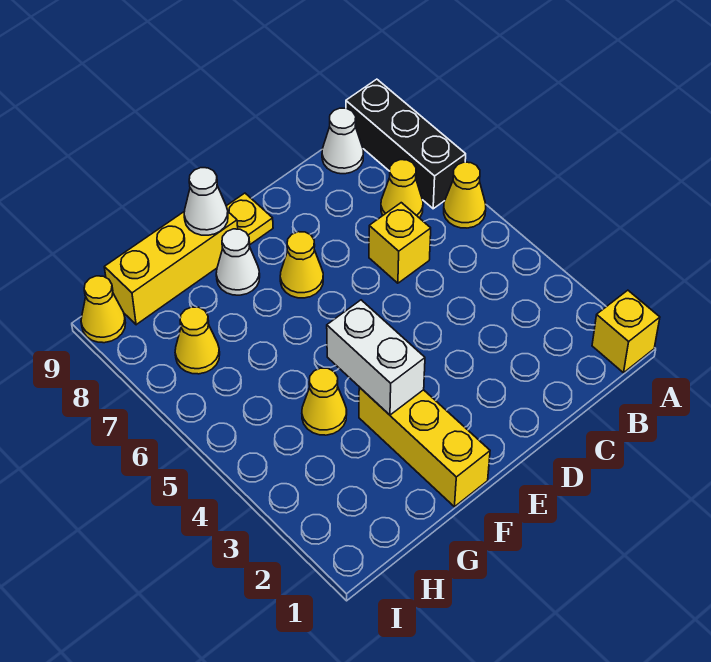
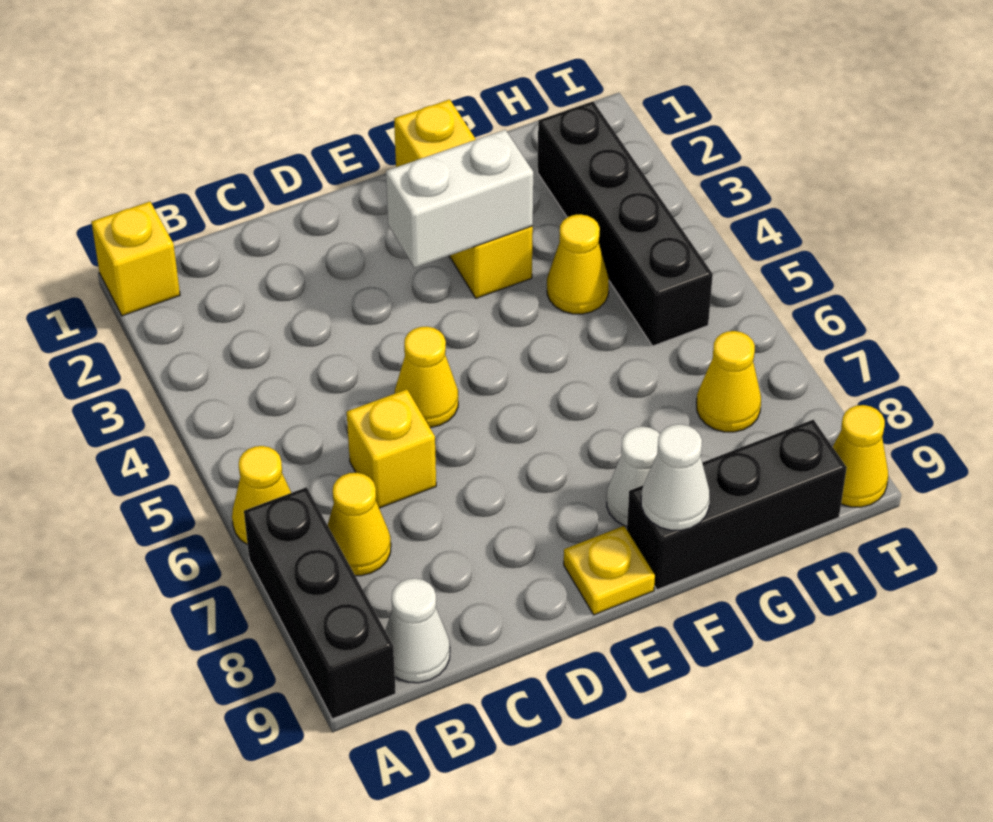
yellow 1x1 cone [280,232,323,298] -> yellow 1x1 cone moved to [395,327,458,428]
white 1x2 brick [327,300,425,415] -> white 1x2 brick turned to [386,130,533,268]
yellow 1x3 brick [104,212,238,325] -> black 1x3 brick [627,420,847,590]
none -> black 1x4 brick [538,101,713,346]

